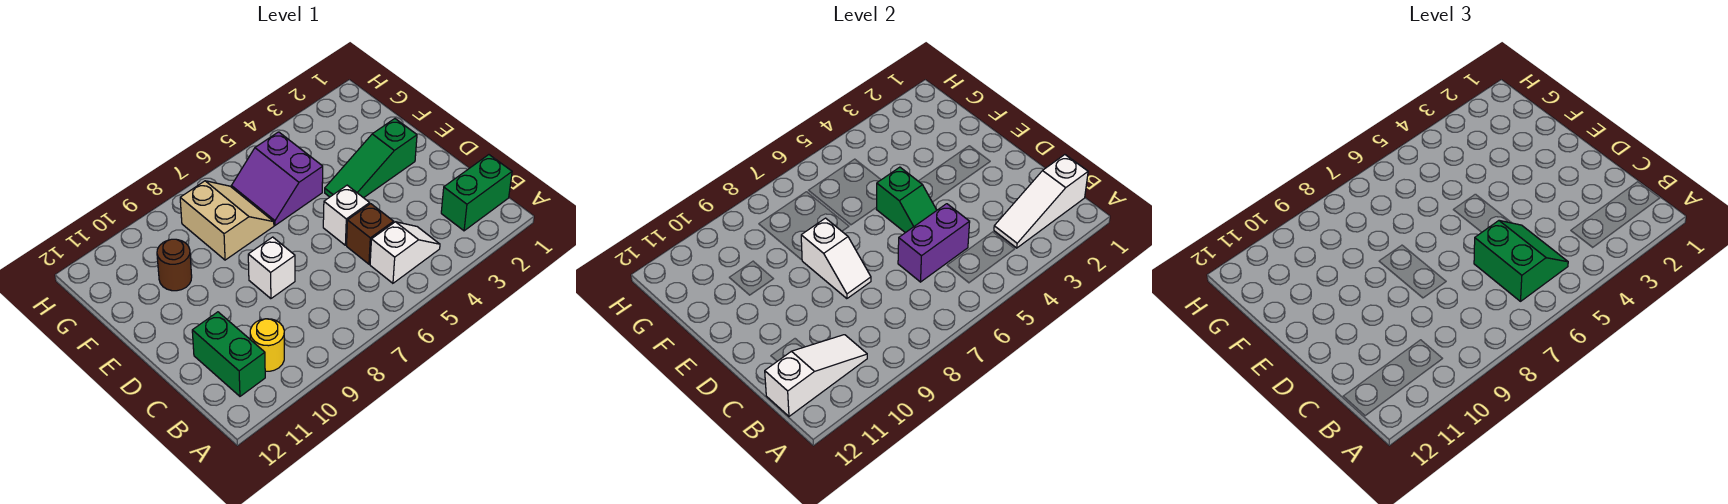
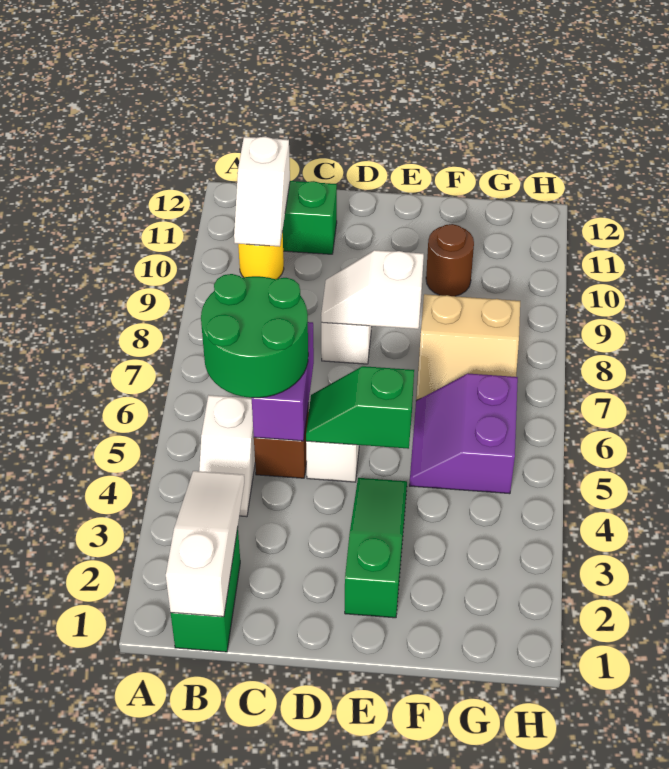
green 2x2 slope [1474,221,1568,301] -> green 2x2 round brick [201,274,308,398]
white 1x3 slope [765,335,867,416] -> white 1x2 slope [234,137,290,247]
purple 2x2 slope [232,132,323,225] -> purple 2x2 slope turned to [409,374,518,494]

